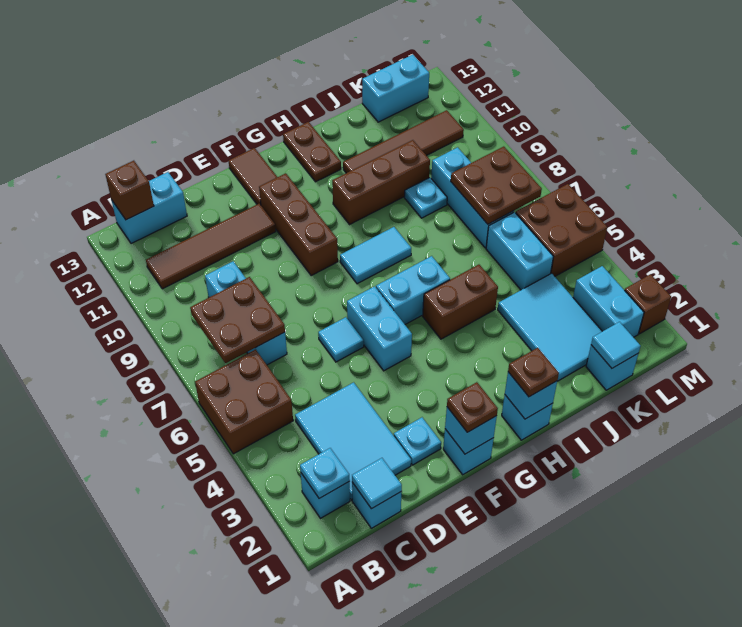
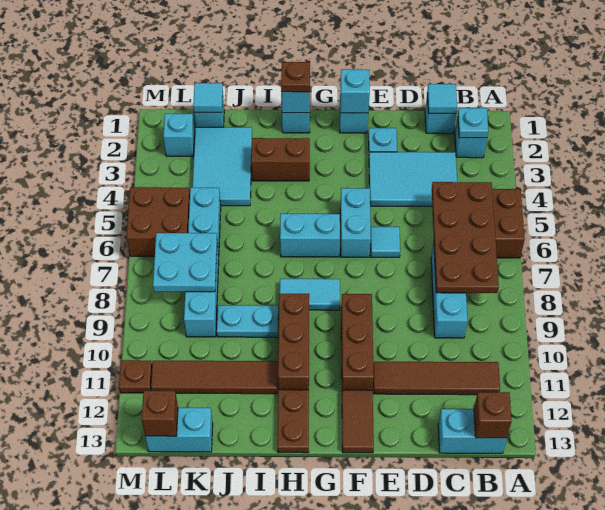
brown 2x2 plate [190,277,285,363] -> brown 2x4 plate [432,182,499,293]
cyan 2x3 tile [295,382,411,500] -> cyan 2x3 tile turned to [369,152,457,206]
brown 1x1 plate [447,382,498,432] -> brown 1x1 plate moved to [119,360,152,393]
brown 1x2 brick [423,265,498,339] -> brown 1x2 brick moved to [251,138,310,181]
brown 1x3 brick [332,140,430,224] -> brown 1x3 brick turned to [278,294,309,390]
cyan 1x1 plate [404,177,447,218] -> cyan 1x2 plate [217,305,278,337]
brown 2x2 plate [451,147,542,224] -> cyan 2x2 plate [153,233,217,292]
cyan 1x2 brick [573,266,644,337] -> cyan 1x1 brick [163,114,195,156]
brown 1x1 brick [625,274,671,334] -> brown 1x1 brick moved to [142,391,178,436]

